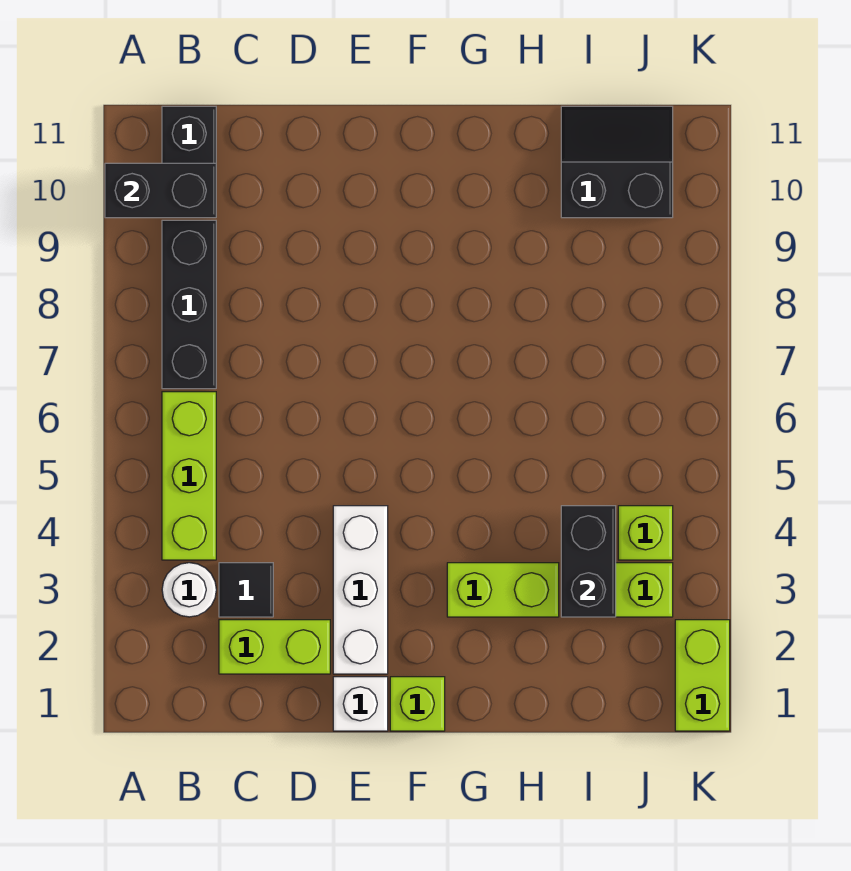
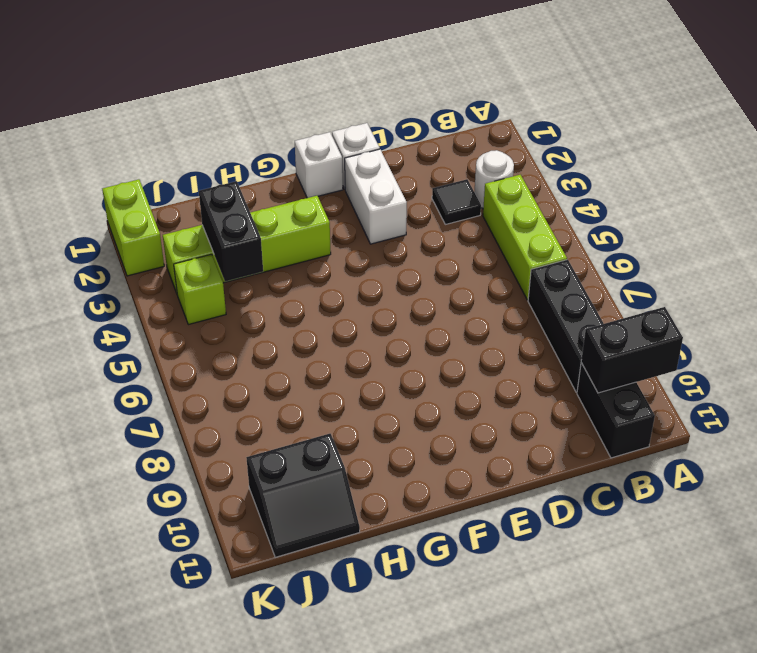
lime 1x2 brick [219,620,330,674] -> none
white 1x3 brick [333,506,388,674] -> white 1x2 brick [345,149,407,244]
lime 1x1 brick [390,677,445,731] -> white 1x1 brick [295,132,343,198]

